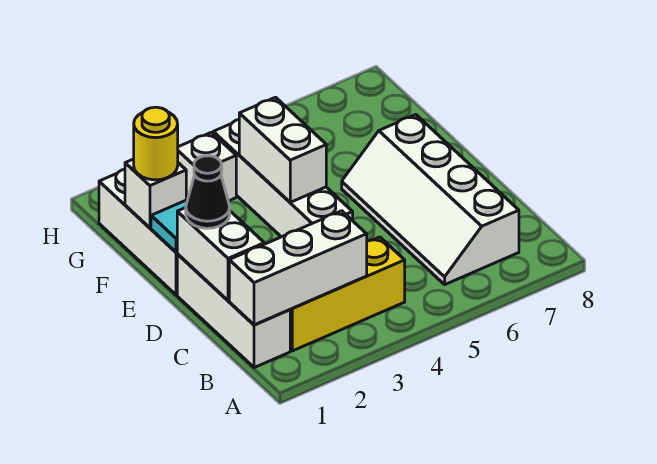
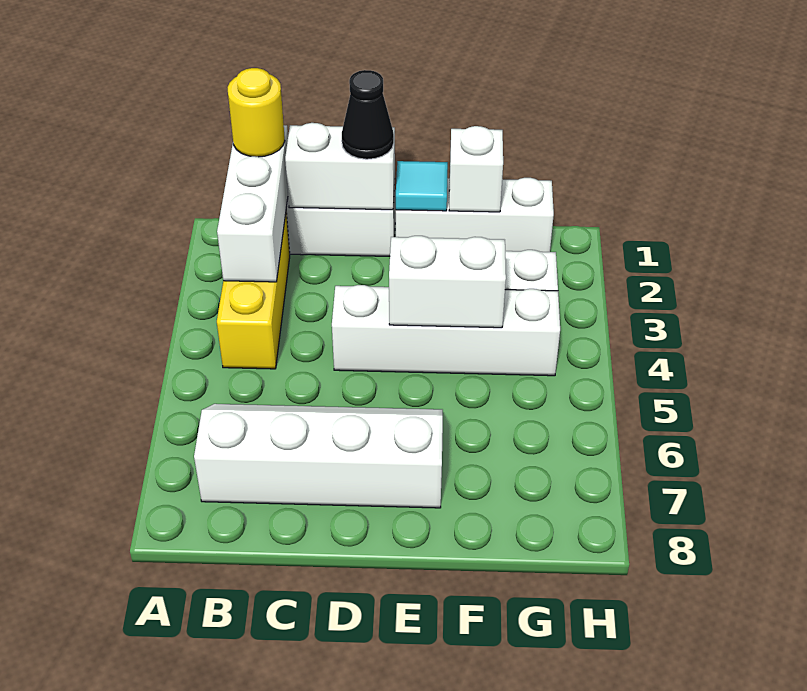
yellow 1x1 round brick [134,107,178,180] -> yellow 1x1 round brick moved to [228,68,285,157]

